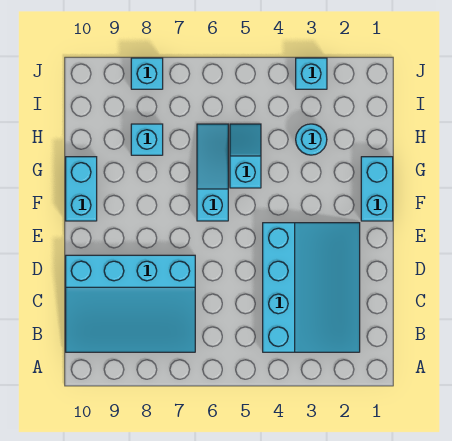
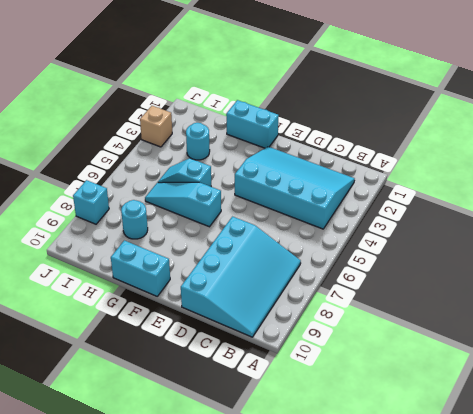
cyan 1x1 brick [131,124,163,155] -> cyan 1x1 round brick [121,200,148,239]
cyan 1x1 brick [296,58,327,89] -> tan 1x1 brick [140,106,172,147]

